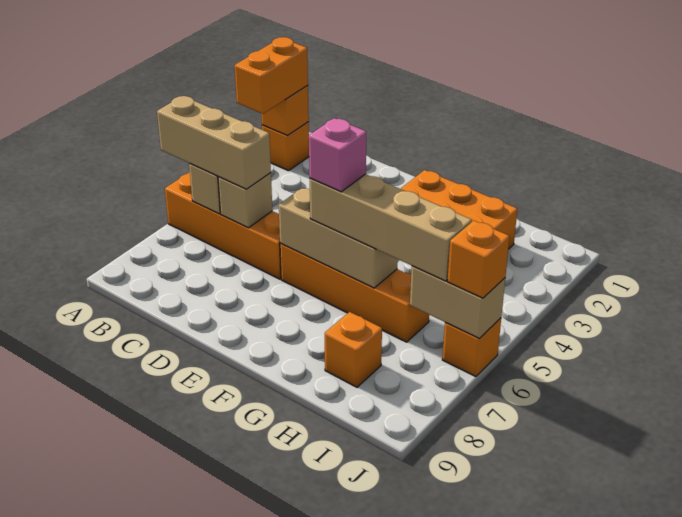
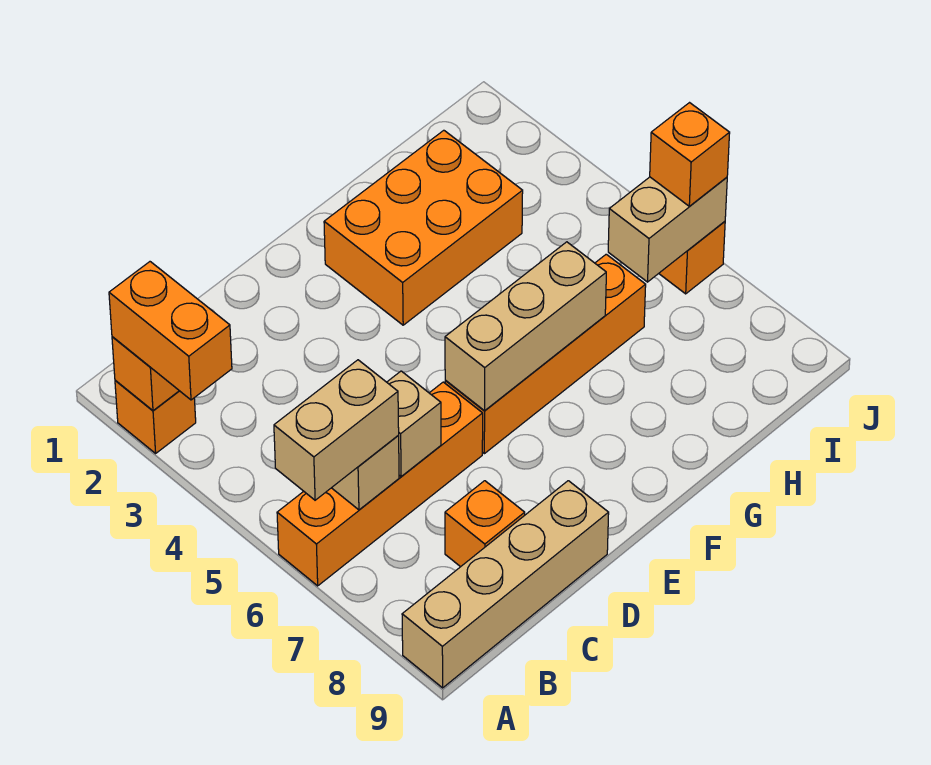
tan 1x3 brick [157,96,271,189] -> tan 1x2 brick [274,360,399,500]
tan 1x4 brick [310,174,472,281] -> tan 1x4 brick moved to [402,481,609,688]
pink 1x1 brick [309,118,366,192] -> none
orange 1x1 brick [325,312,382,387] -> orange 1x1 brick moved to [445,481,525,567]

